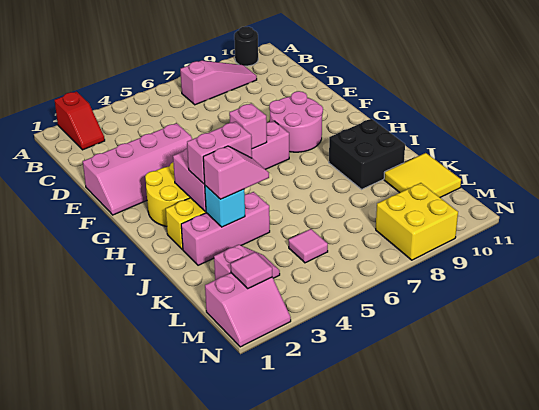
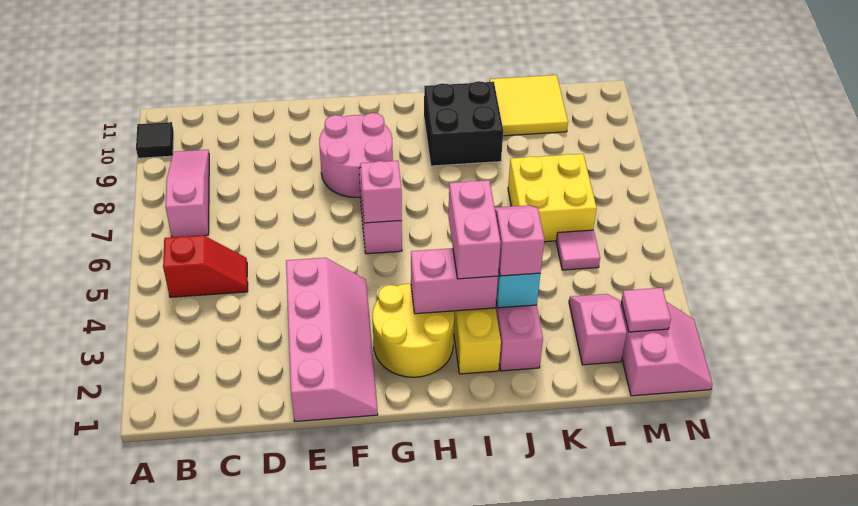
red 1x2 slope [55,92,105,150] -> red 1x2 slope moved to [163,235,248,297]
black 1x1 round brick [234,27,258,66] -> black 1x1 tile [136,122,174,158]
yellow 2x2 brick [376,183,458,260] -> yellow 2x2 brick moved to [508,154,597,242]

